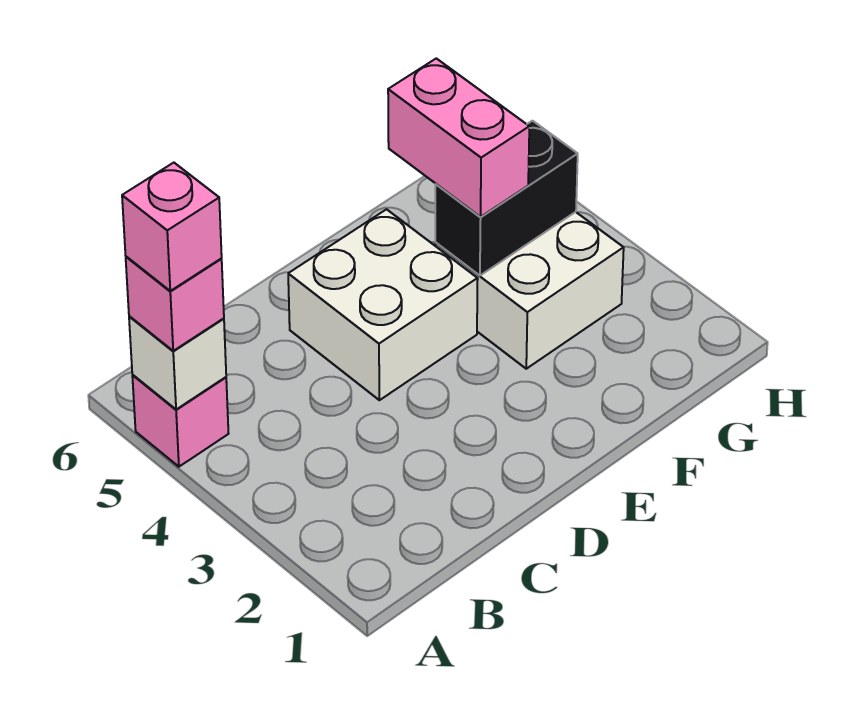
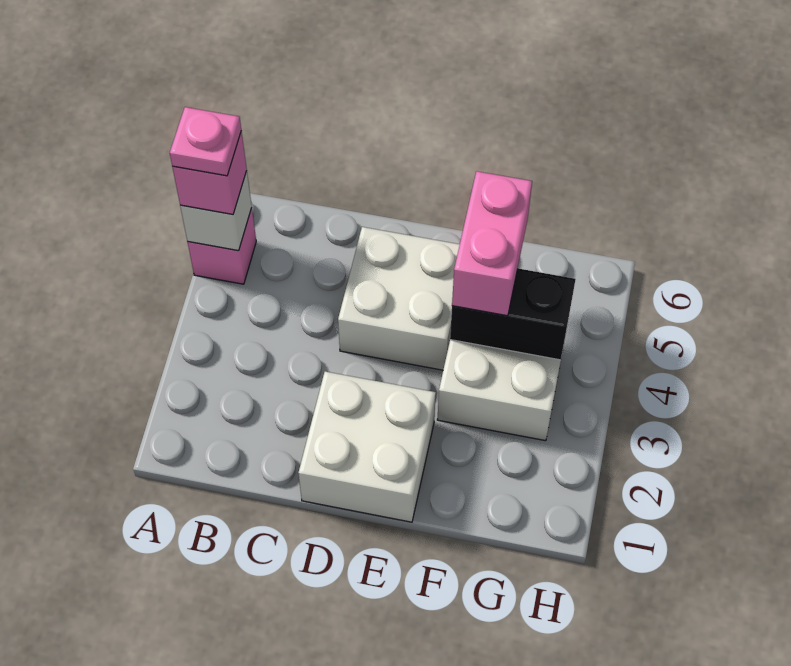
pink 1x1 brick [122,163,222,291] -> pink 1x1 plate [170,107,241,176]
none -> white 2x2 brick [298,371,436,522]

